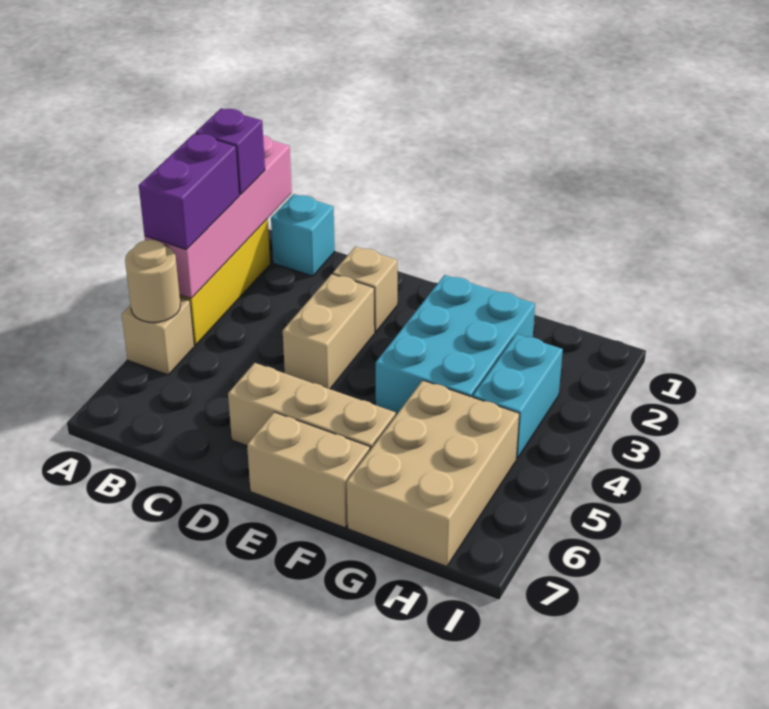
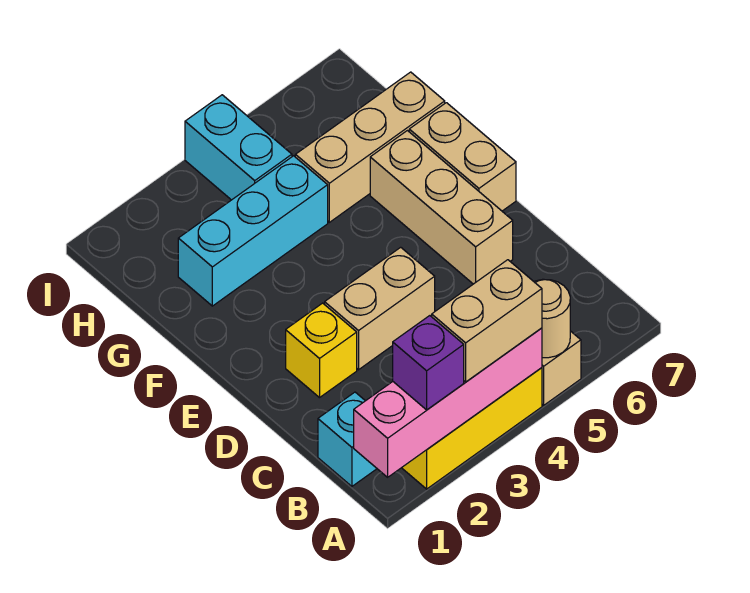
purple 1x2 brick [139,133,239,249] -> tan 1x2 brick [432,260,542,382]
tan 1x1 brick [333,247,397,332] -> yellow 1x1 brick [286,303,357,398]
cyan 2x3 brick [376,275,535,415] -> cyan 1x3 brick [178,156,328,306]
tan 2x3 brick [347,380,519,567] -> tan 1x3 brick [295,72,445,222]
cyan 1x2 brick [473,334,563,458] -> cyan 1x2 brick turned to [185,95,292,200]

